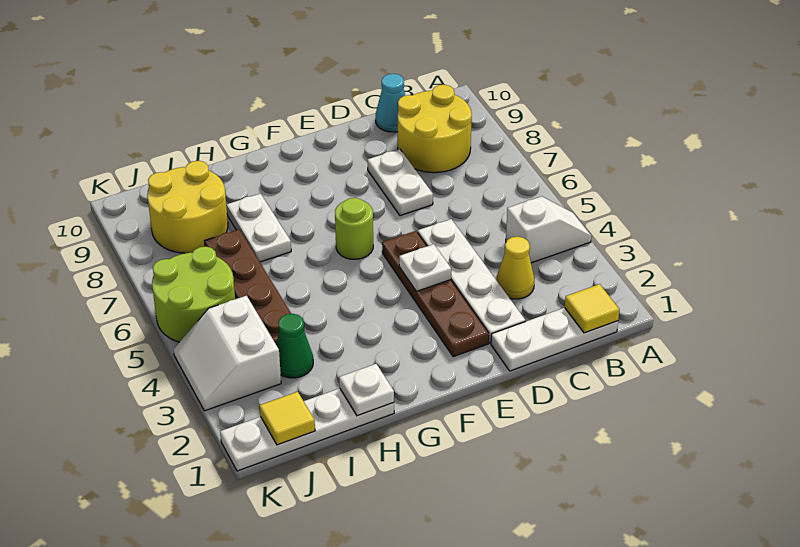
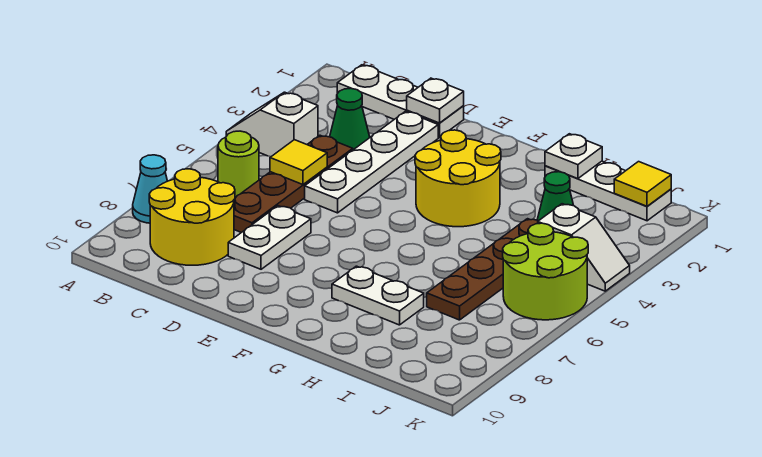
yellow 1x1 tile [565,284,620,333] -> yellow 1x1 tile moved to [270,140,327,185]
yellow 1x1 cone [496,237,534,299] -> green 1x1 cone [330,88,370,150]
cyan 1x1 cone [376,74,405,132] -> cyan 1x1 cone moved to [133,155,167,223]
brown 1x4 plate [382,231,489,357] -> brown 1x4 plate moved to [234,135,353,233]
white 1x1 plate [399,244,451,291] -> white 1x1 plate moved to [407,78,464,123]
lime 1x1 round brick [335,198,373,259] -> lime 1x1 round brick moved to [218,131,259,198]
white 1x4 plate [220,388,394,471] -> white 1x3 plate [545,161,671,221]
white 1x2 plate [226,194,291,262] -> white 1x2 plate turned to [332,266,424,325]
yellow 2x2 round brick [147,161,228,253] -> yellow 2x2 round brick moved to [415,130,501,227]
white 2x2 slope [174,296,281,411] -> white 1x2 slope [538,204,630,291]

